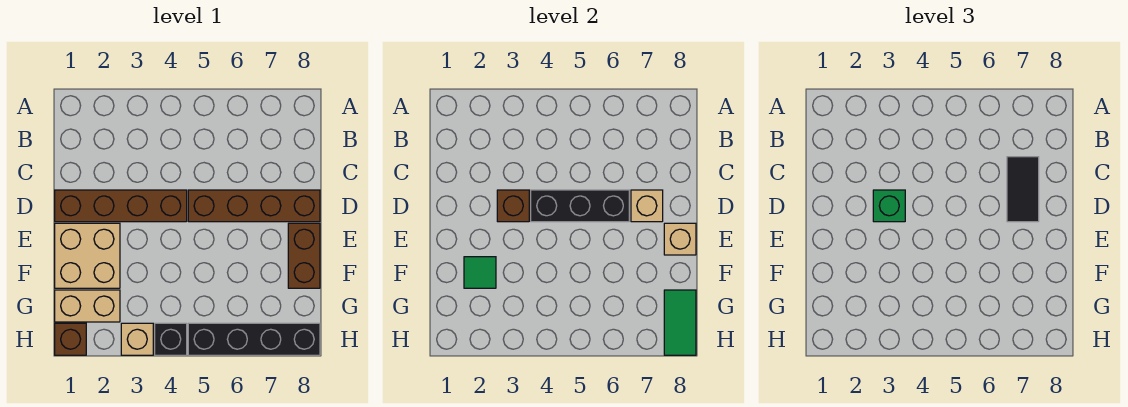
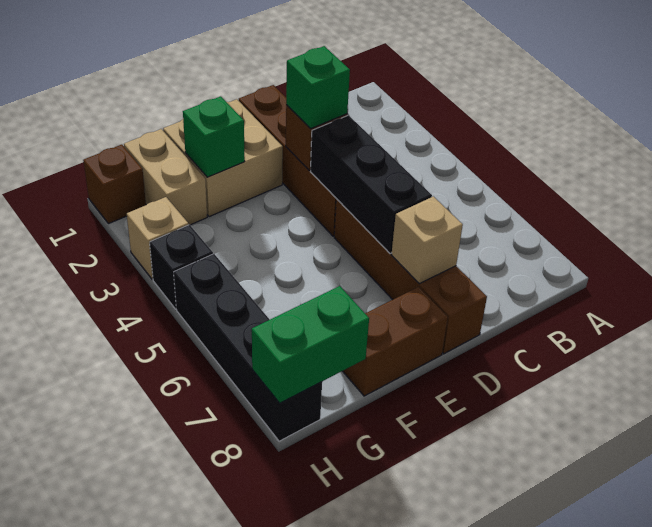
black 1x2 tile [1007,157,1039,222] -> none
tan 1x1 brick [664,223,696,255] -> none
green 1x1 tile [464,257,496,288] -> green 1x1 brick [183,96,245,177]
green 1x2 tile [664,290,696,355] -> green 1x2 brick [252,286,369,403]

